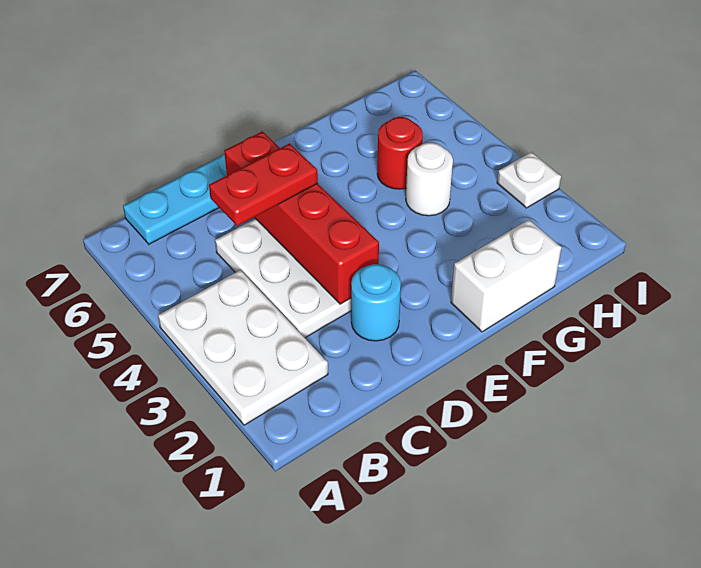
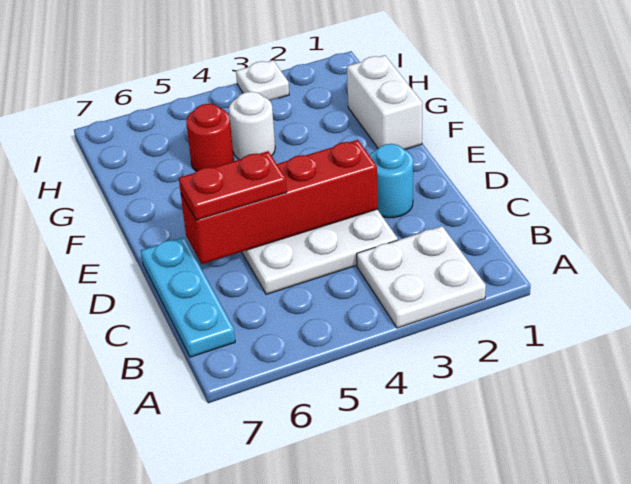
white 2x3 plate [158,270,328,425] -> white 2x2 plate [357,226,486,328]
red 1x2 plate [209,144,318,226] -> red 1x2 plate turned to [179,151,287,220]

